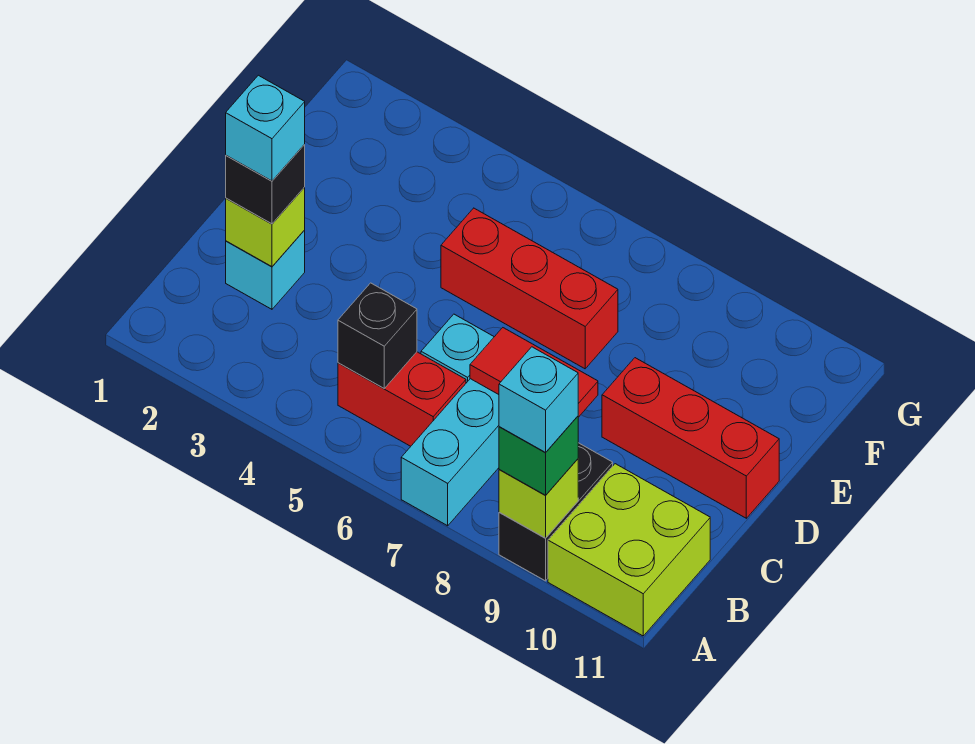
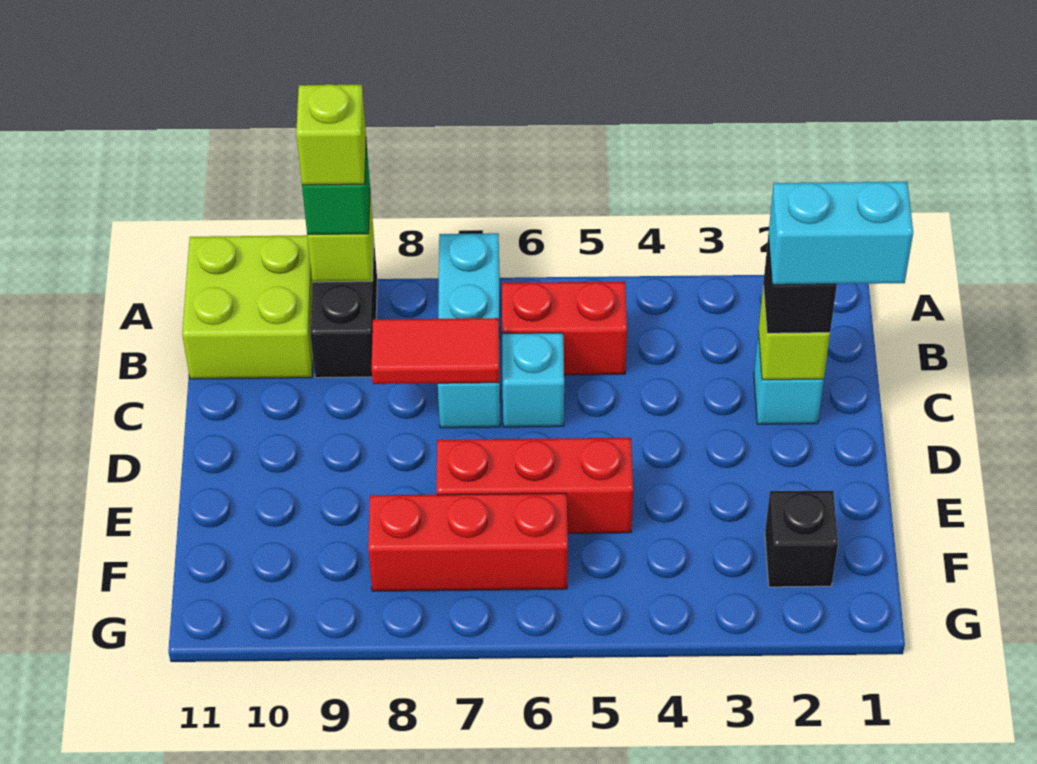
cyan 1x1 brick [499,347,578,452] -> lime 1x1 brick [296,84,366,185]
black 1x1 brick [338,283,417,388] -> black 1x1 brick moved to [765,490,838,587]
cyan 1x1 brick [226,75,305,181] -> cyan 1x2 brick [768,182,913,285]
red 1x3 brick [602,358,779,518] -> red 1x3 brick moved to [368,493,568,591]

